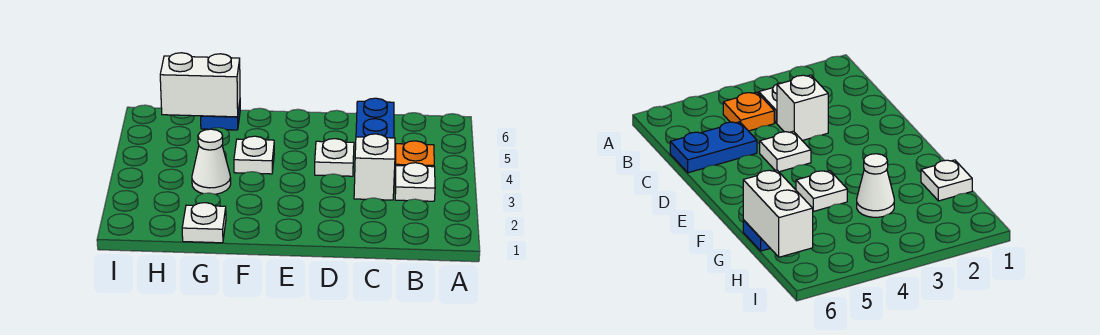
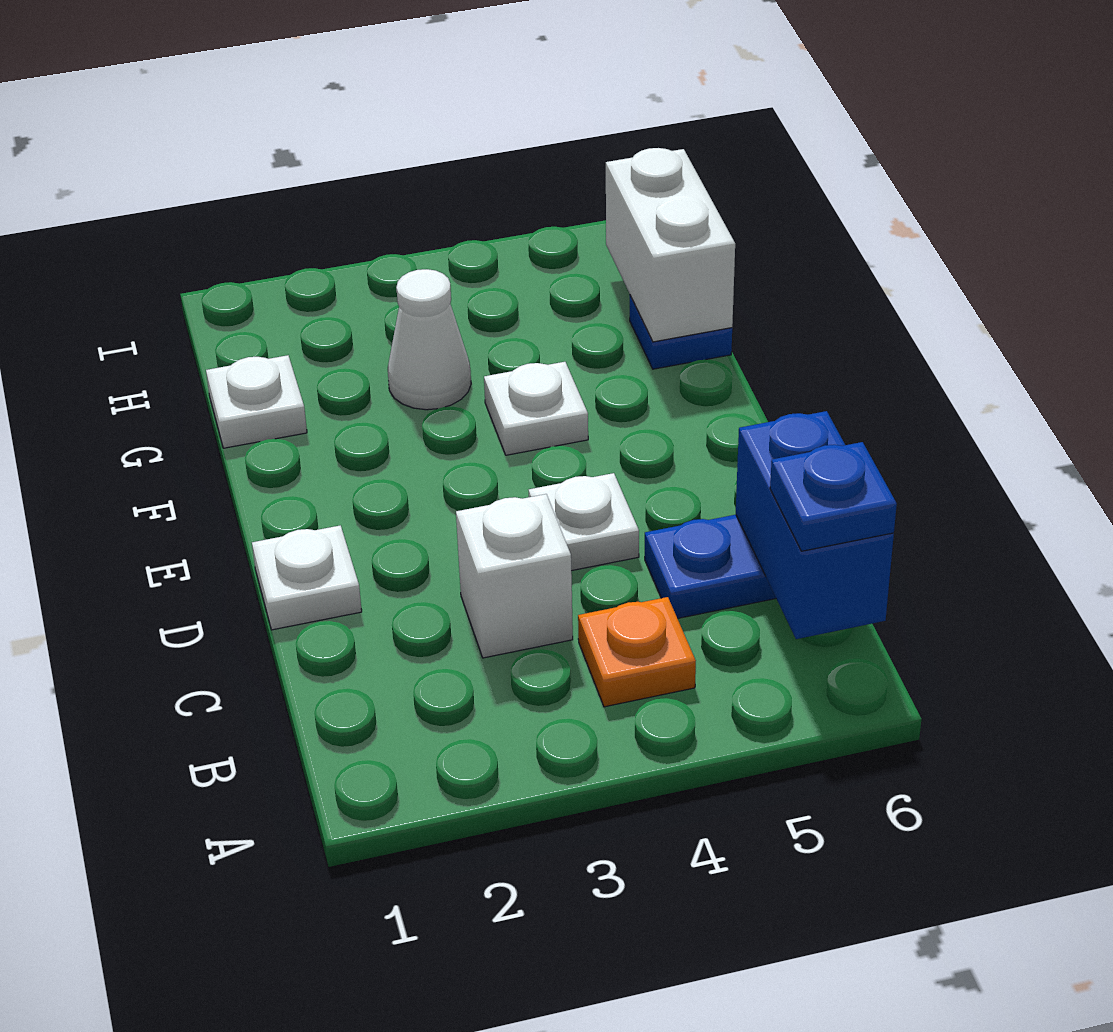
white 1x1 plate [395,163,435,201] -> white 1x1 plate moved to [252,525,362,630]
none -> blue 1x2 brick [736,411,894,639]
none -> blue 1x1 plate [770,442,897,551]

